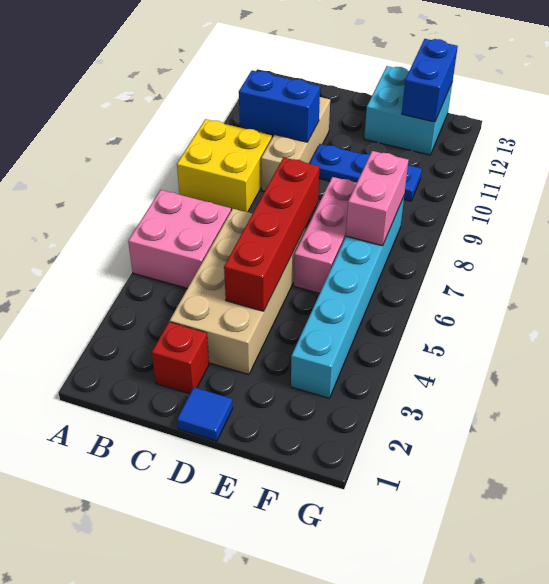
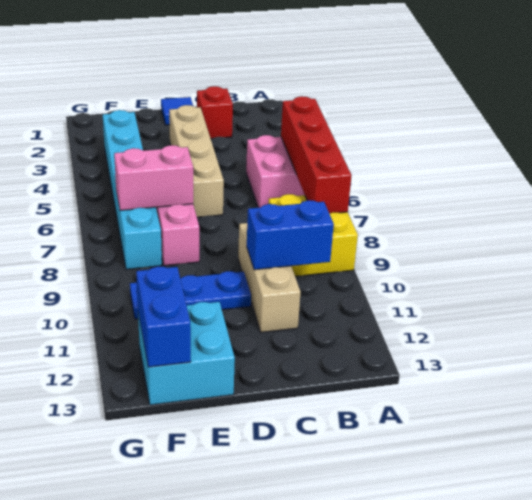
tan 2x4 brick [170,209,305,375] -> tan 1x4 brick [169,105,224,217]
red 1x4 brick [224,157,320,311] -> red 1x4 brick moved to [281,96,351,213]
pink 1x2 brick [346,151,408,246] -> pink 1x2 brick turned to [114,145,193,210]

